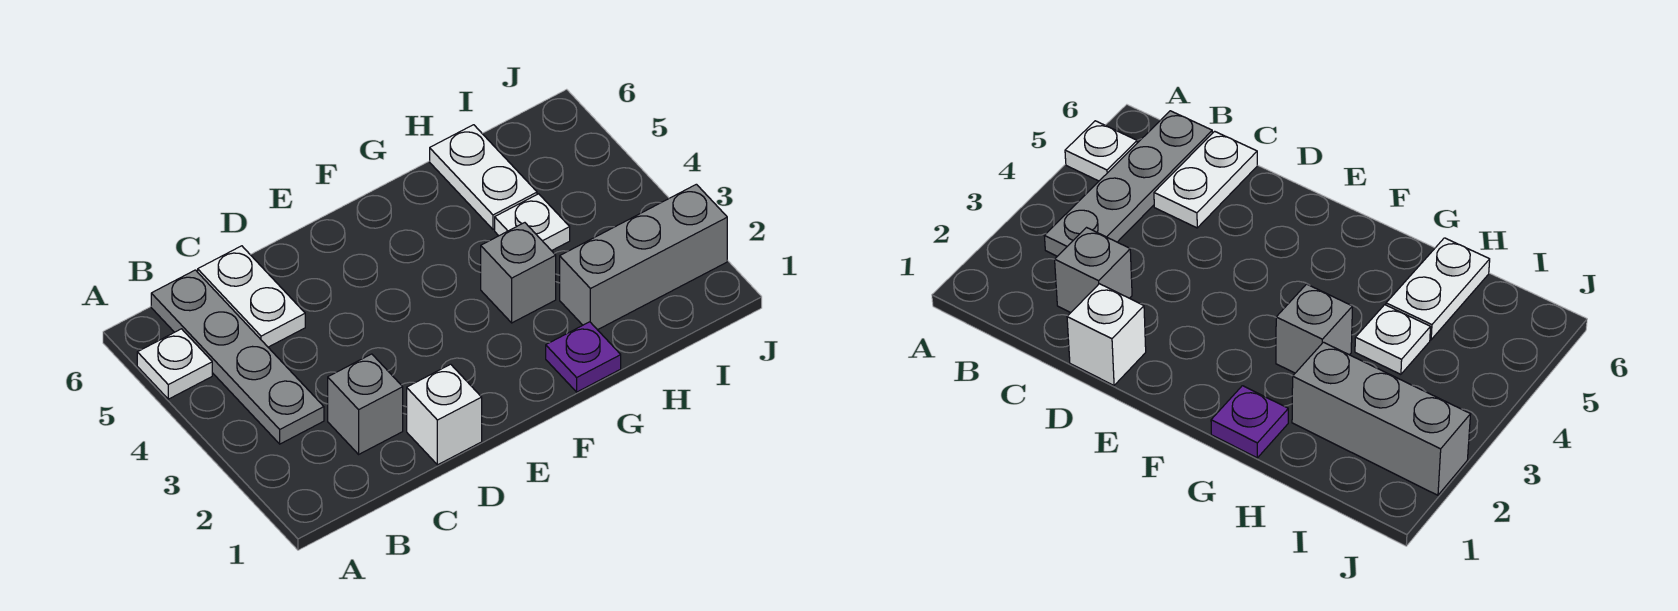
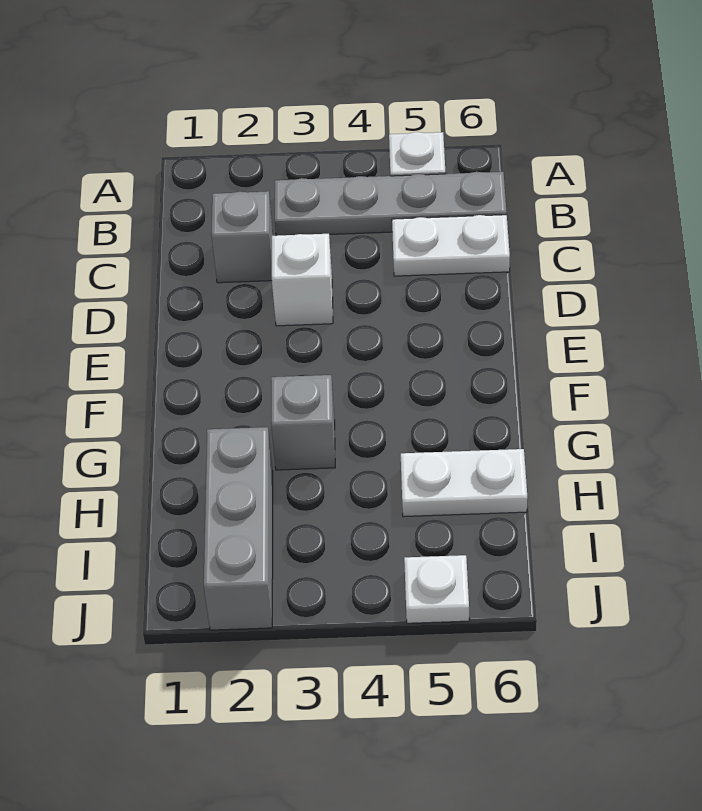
white 1x1 brick [407,364,482,465] -> white 1x1 brick moved to [272,234,333,326]
purple 1x1 plate [546,322,621,392] -> none
white 1x1 plate [495,194,570,251] -> white 1x1 plate moved to [404,555,469,623]

